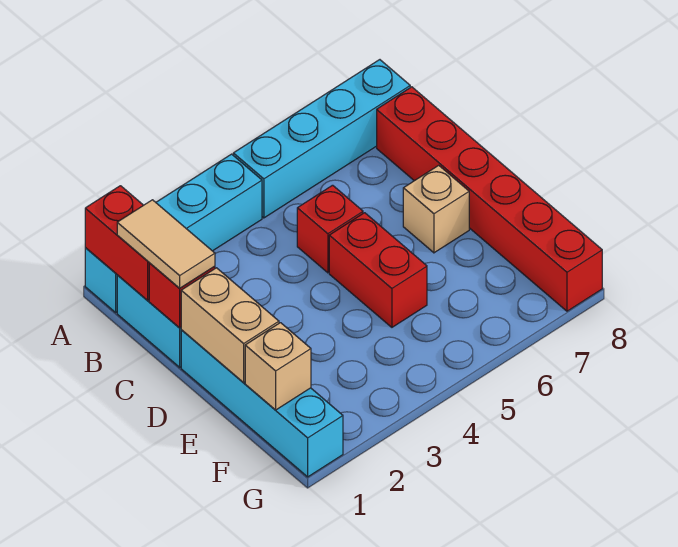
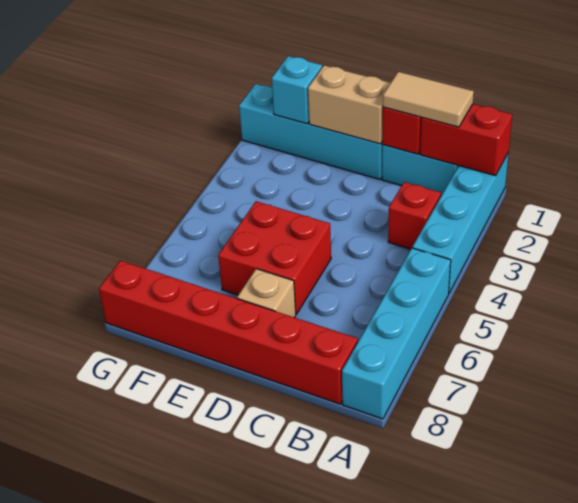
red 1x1 brick [297,185,363,273] -> red 1x1 brick moved to [388,182,441,249]
red 1x2 brick [329,213,427,327] -> red 2x2 brick [218,201,331,314]
tan 1x1 brick [245,323,311,410] -> cyan 1x1 brick [272,56,322,124]

